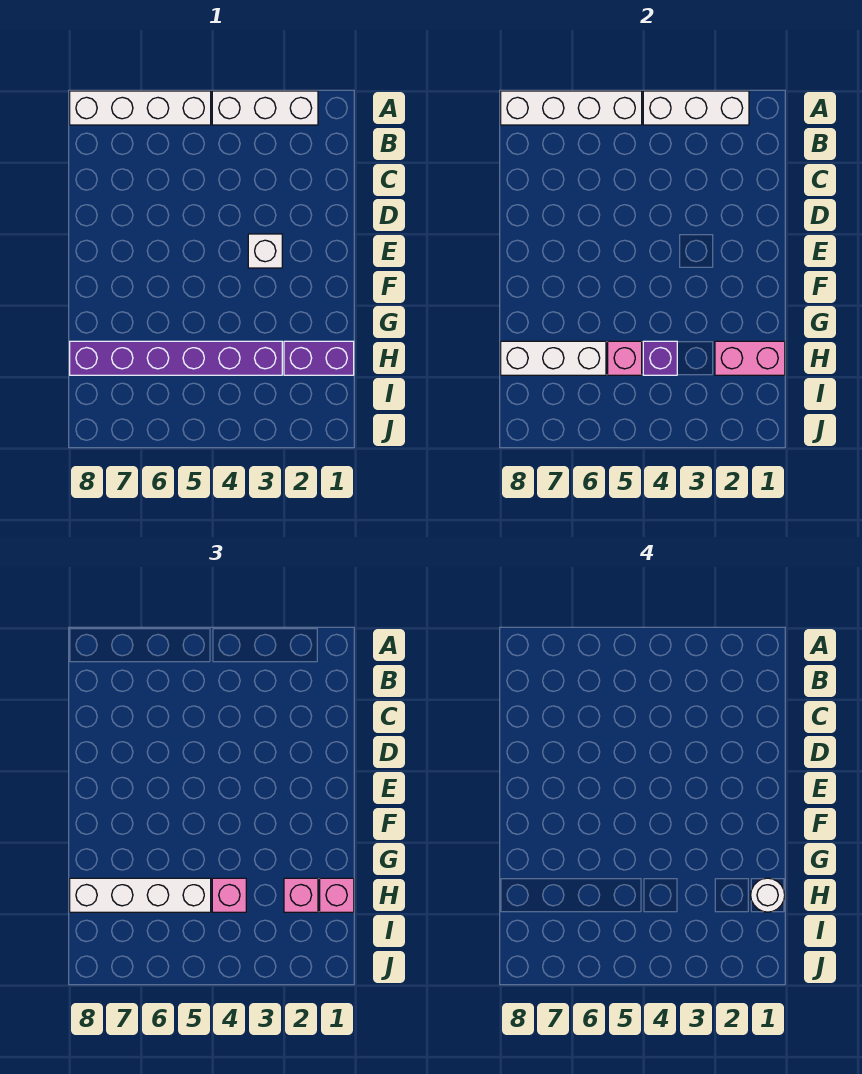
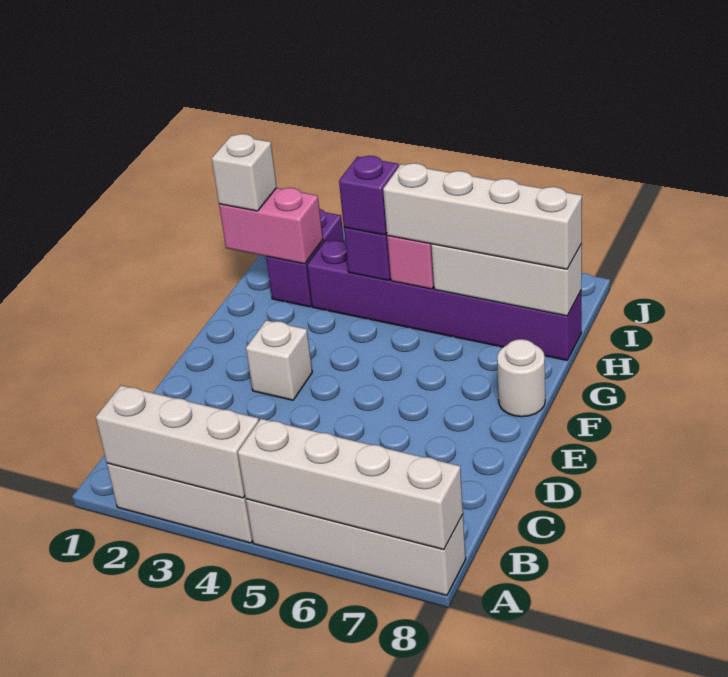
purple 1x2 brick [284,341,354,375] -> purple 1x2 brick turned to [266,209,344,307]
pink 1x1 brick [320,878,354,912] -> white 1x1 brick [212,134,277,211]
white 1x1 round brick [751,878,785,912] -> white 1x1 round brick moved to [497,339,545,417]
pink 1x1 brick [284,878,318,912] -> none
pink 1x1 brick [212,878,246,912] -> purple 1x1 brick [339,156,399,235]

